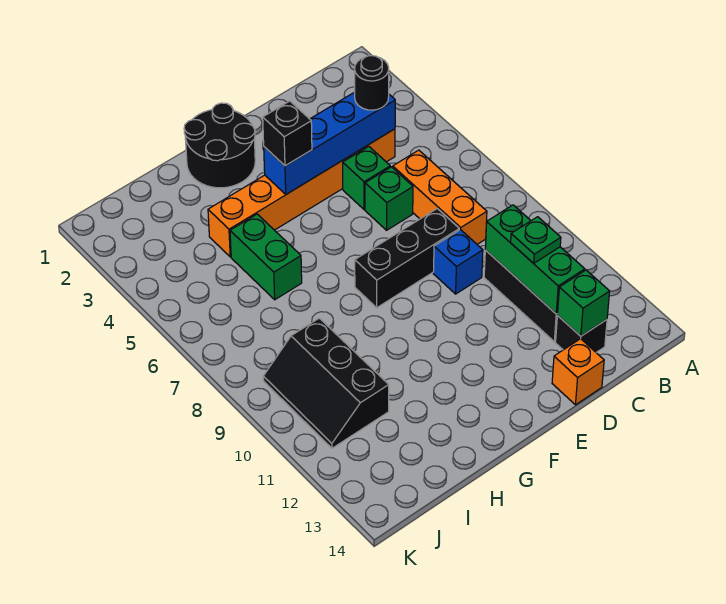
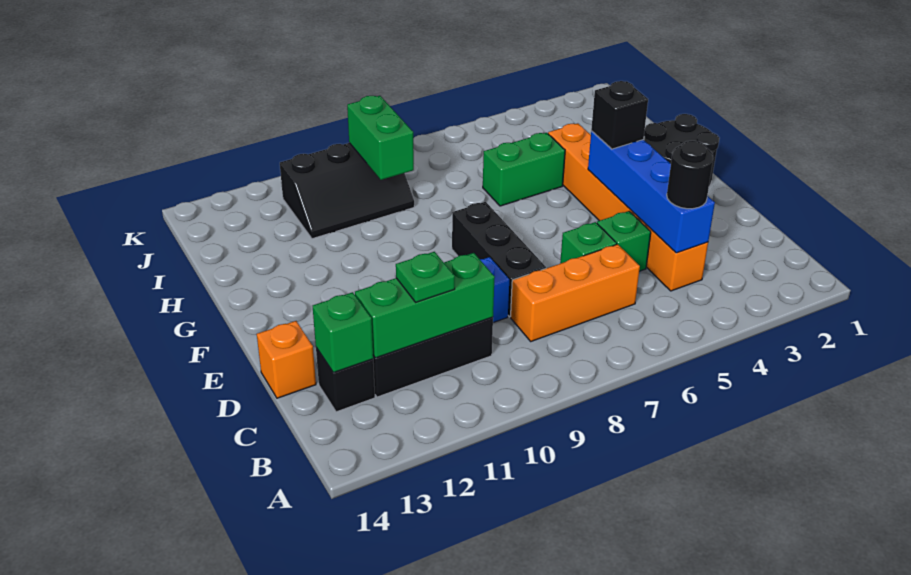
black 2x3 slope [263,318,389,448] -> black 2x3 slope turned to [280,143,414,239]
none -> green 1x2 brick [347,96,414,180]

